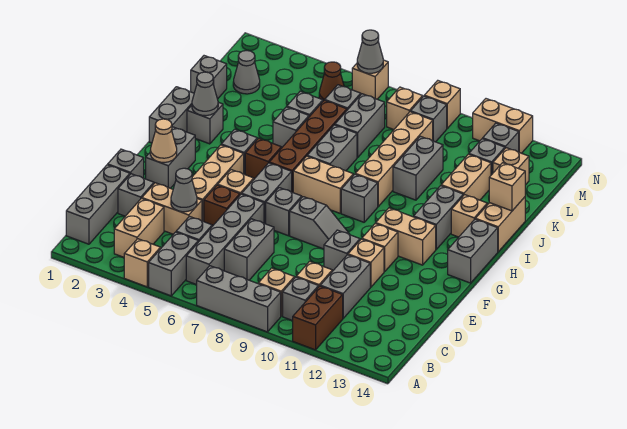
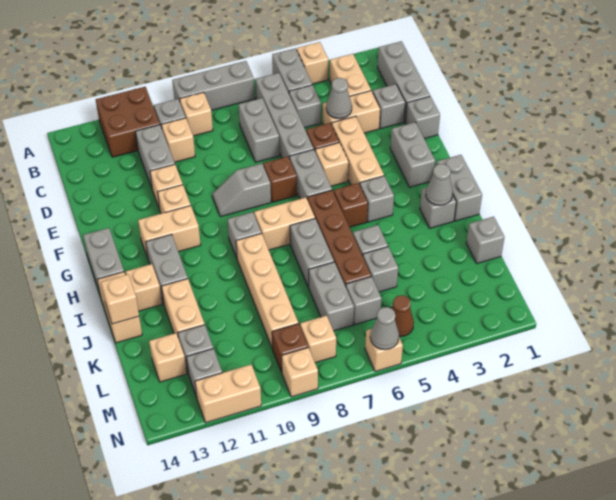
brown 1x2 brick [293,286,343,350] -> brown 2x2 brick [96,87,160,157]
grey 1x1 brick [324,230,360,271] -> none
tan 1x1 cone [150,119,177,162] -> none
grey 1x1 brick [266,188,302,236] -> brown 1x1 brick [263,157,297,202]
grey 1x2 brick [393,136,443,200] -> none
grey 1x1 cone [233,51,260,94] -> none
grey 1x1 brick [411,96,447,142] -> brown 1x1 brick [272,324,308,372]

